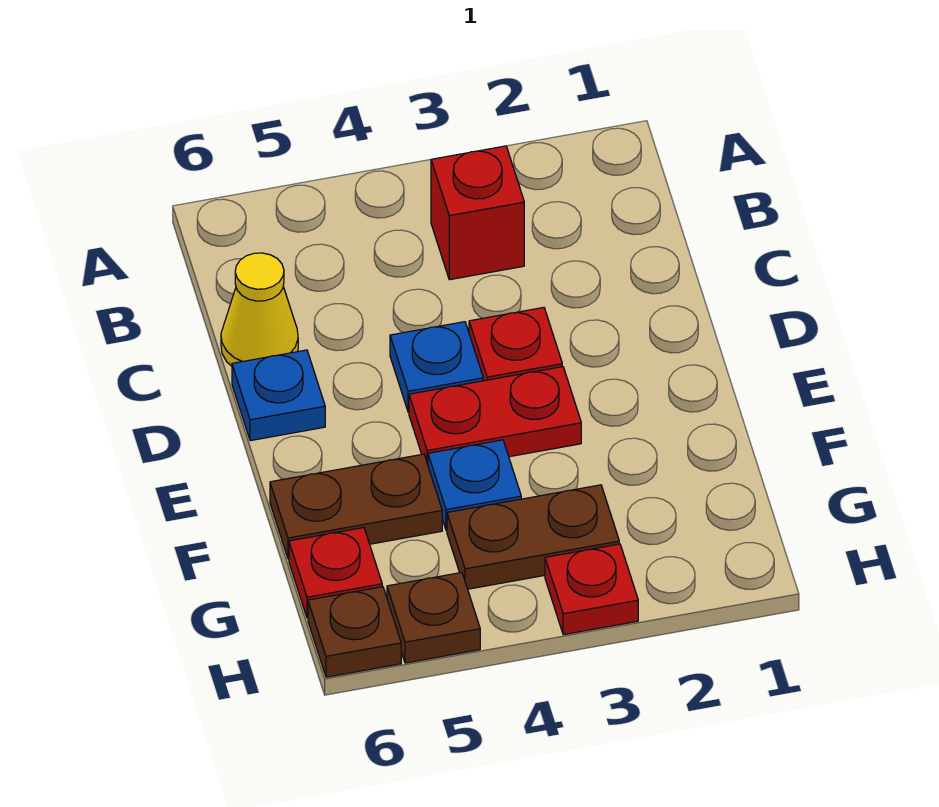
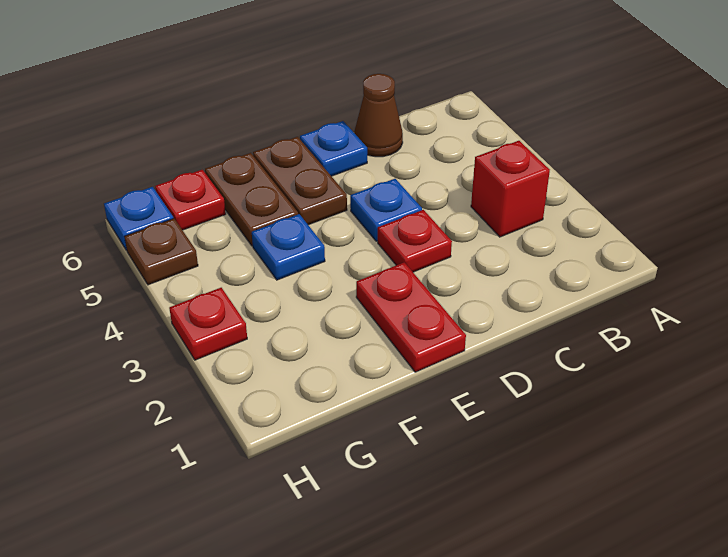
yellow 1x1 cone [221,253,298,366] -> brown 1x1 cone [354,74,403,157]
red 1x2 plate [409,367,581,464] -> red 1x2 plate moved to [356,262,466,372]
brown 1x2 plate [447,485,619,589] -> brown 1x2 plate moved to [253,137,347,225]
brown 1x1 plate [308,587,401,677] -> blue 1x1 plate [104,187,173,250]

